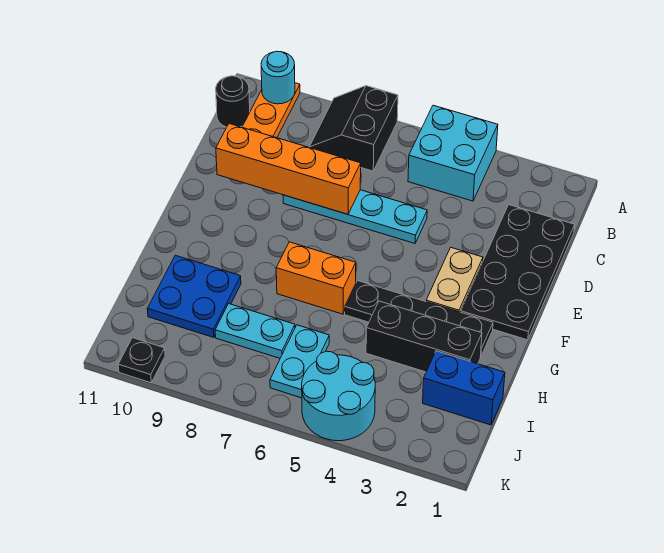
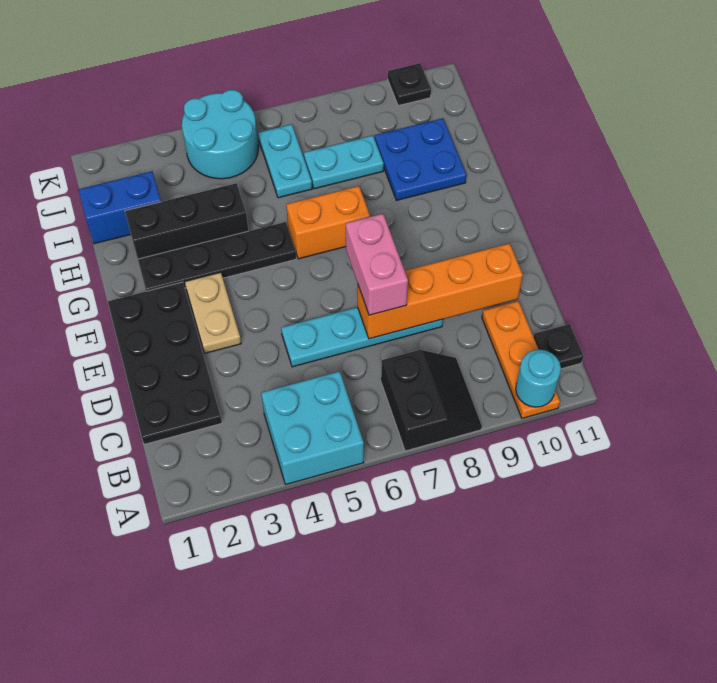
black 1x1 round brick [216,76,250,127] -> black 1x1 plate [534,324,584,369]
none -> pink 1x2 brick [346,214,408,315]

